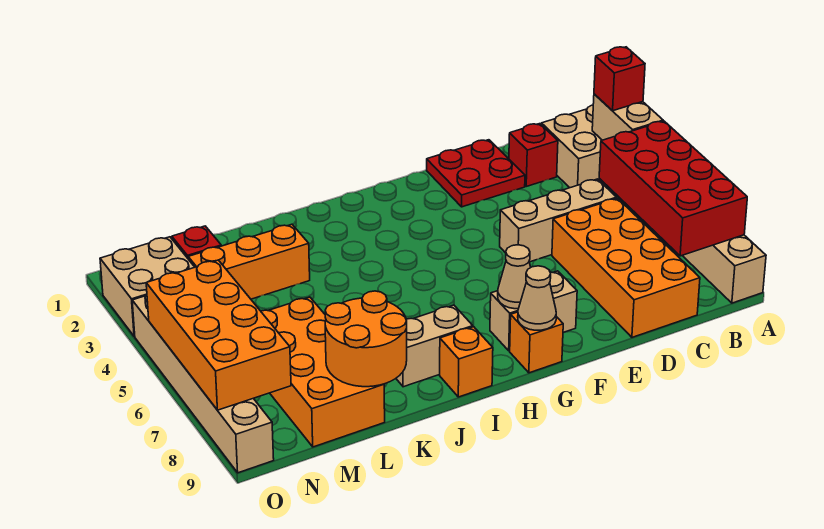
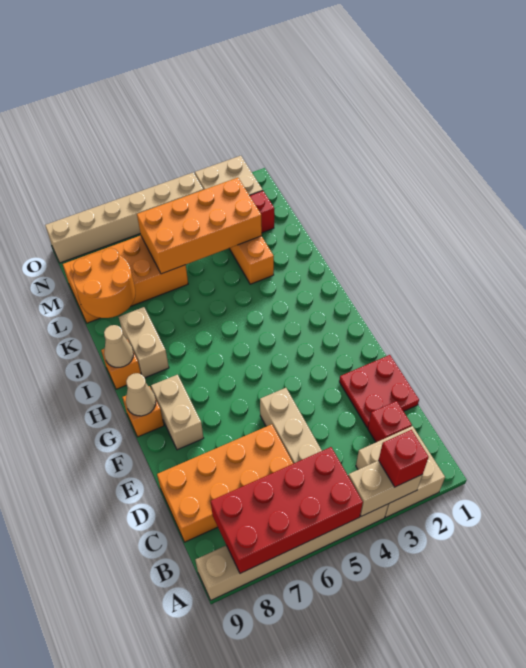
tan 1x1 cone [498,245,531,309] -> tan 1x1 cone moved to [104,325,134,367]
orange 2x4 brick [146,260,291,410] -> orange 2x4 brick moved to [137,178,262,274]

